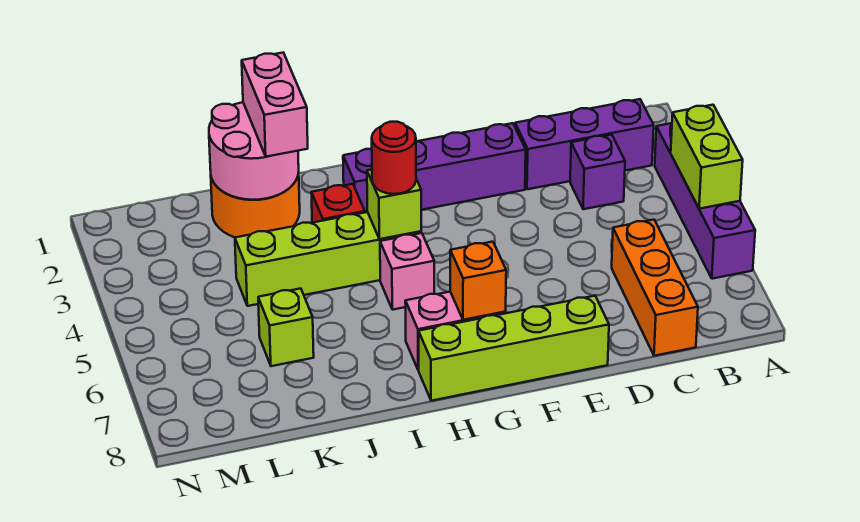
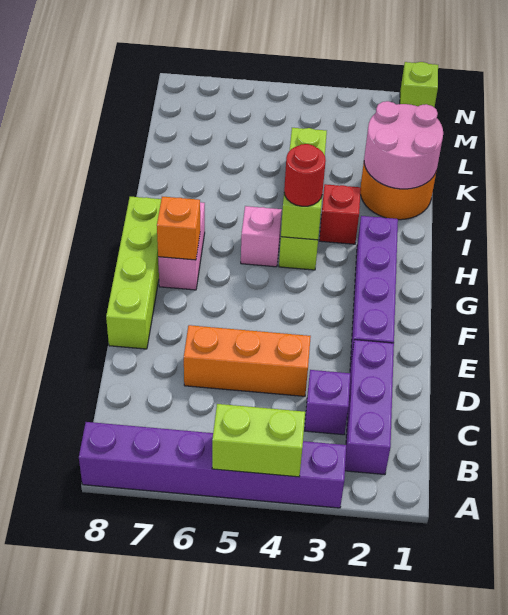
purple 1x4 brick [655,123,755,279] -> purple 1x6 brick [79,422,346,508]
orange 1x3 brick [612,220,698,356] -> orange 1x3 brick moved to [184,325,311,396]
pink 1x2 brick [242,53,308,157] -> none
lime 1x1 brick [258,288,314,366] -> lime 1x1 brick moved to [400,62,438,107]

